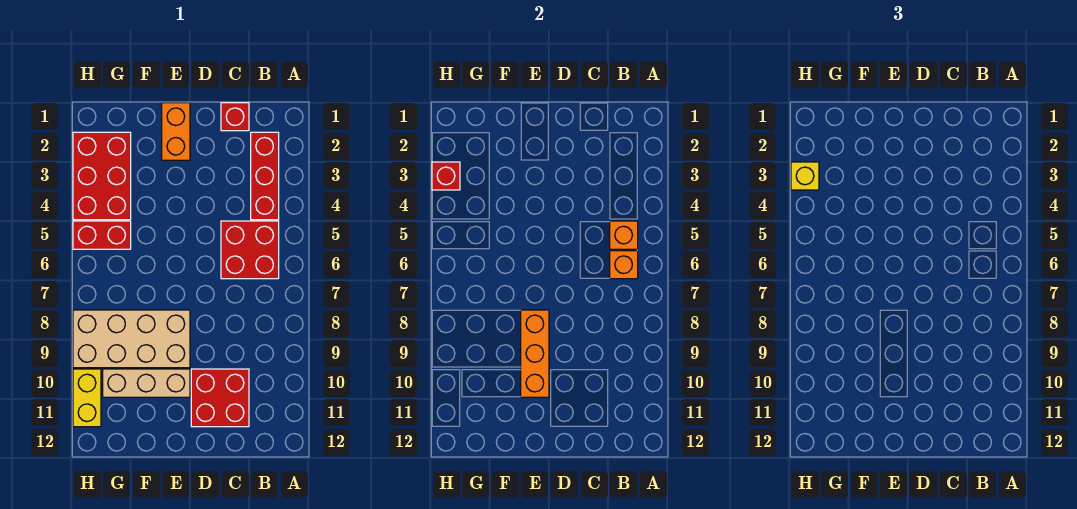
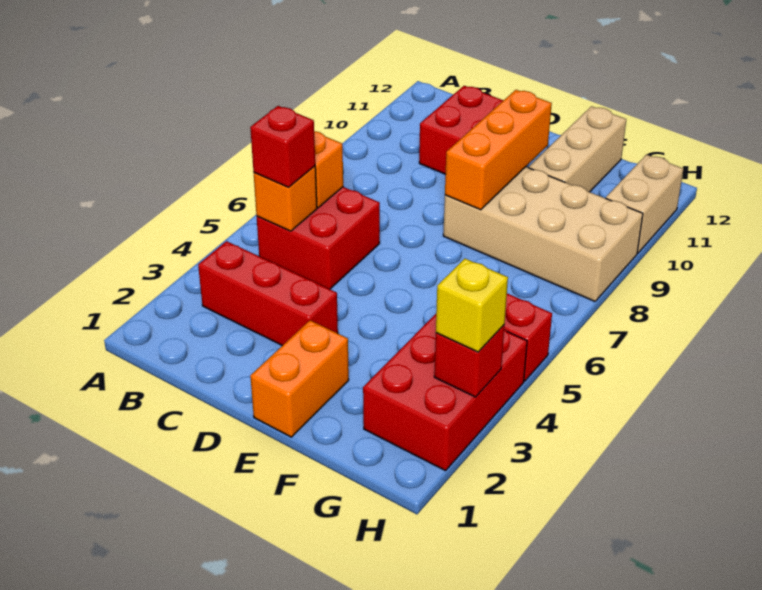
red 1x3 brick [251,132,279,220] -> red 1x3 brick turned to [198,241,338,346]
red 1x1 brick [221,103,249,131] -> red 1x1 brick moved to [250,106,315,187]
tan 1x3 brick [103,369,190,397] -> tan 1x3 brick turned to [529,106,626,192]
yellow 1x2 brick [73,369,101,427] -> tan 1x2 brick [606,155,683,253]

